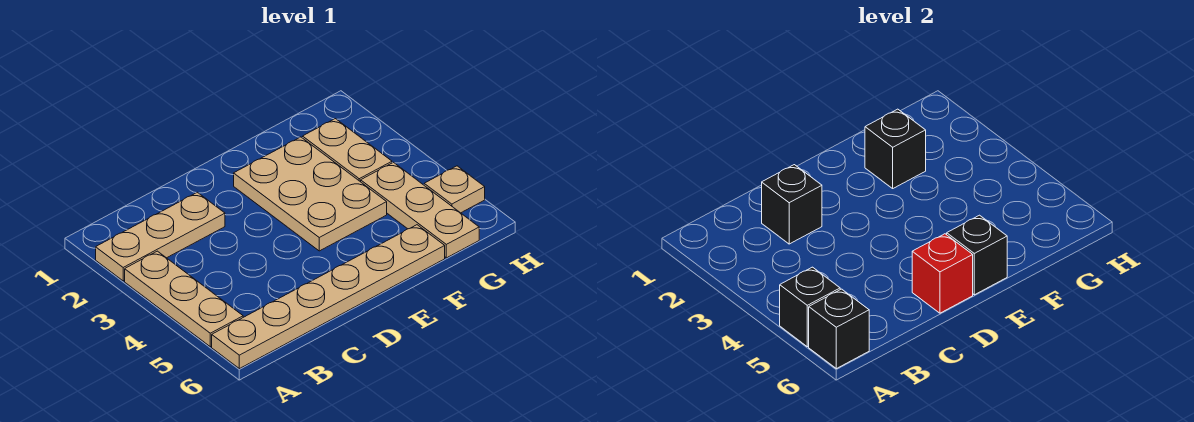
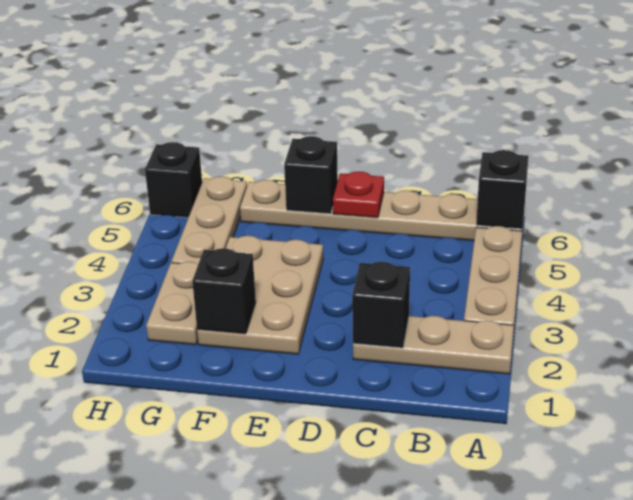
black 1x1 brick [780,267,840,347] -> black 1x1 brick moved to [145,142,202,218]
red 1x1 brick [912,234,973,313] -> red 1x1 plate [333,171,384,218]
tan 1x1 plate [424,166,485,213] -> none

